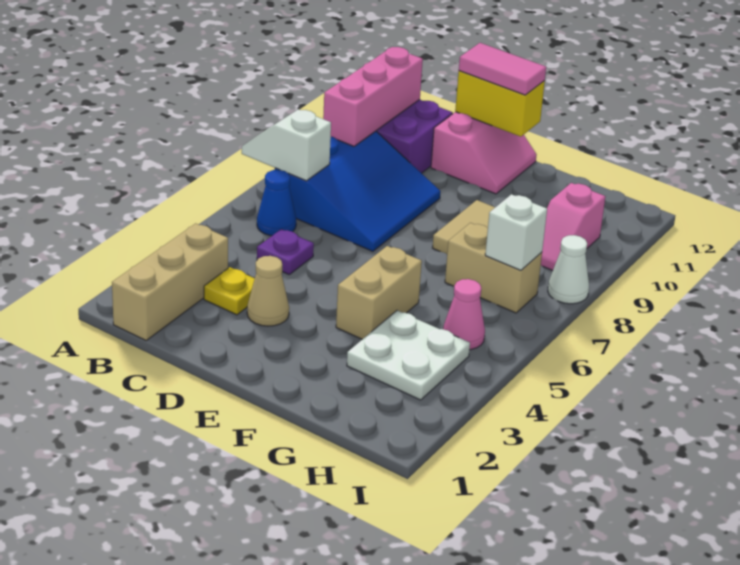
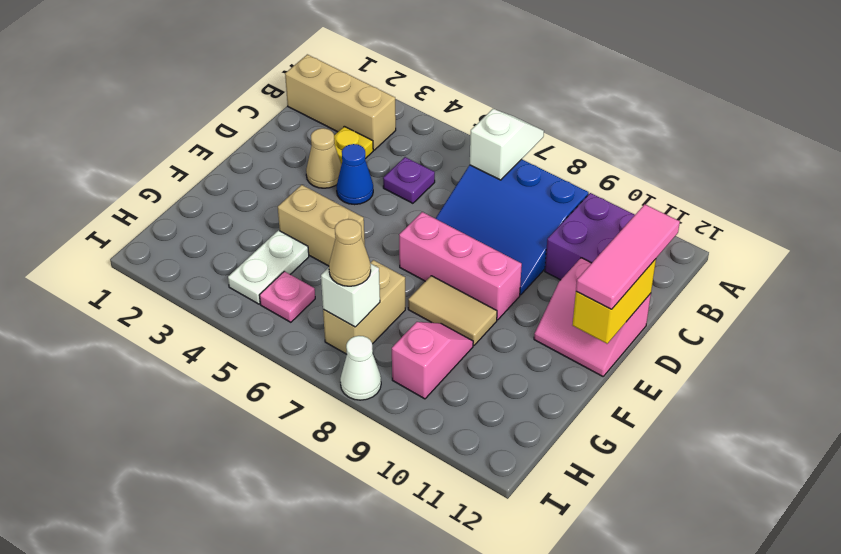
blue 1x1 cone [257,170,296,236] -> blue 1x1 cone moved to [336,144,373,205]
pink 1x3 brick [323,47,423,146] -> pink 1x3 brick moved to [399,212,522,320]
pink 1x2 tile [459,43,546,95] -> pink 1x3 tile [576,204,680,309]
white 2x2 plate [347,310,470,400] -> white 1x2 plate [228,230,309,304]
pink 1x1 cone [443,279,485,350] -> pink 1x1 plate [260,271,315,322]
none -> tan 1x1 cone [329,219,371,286]
pink 1x2 slope [541,183,605,270] -> pink 1x2 slope turned to [392,322,473,399]

